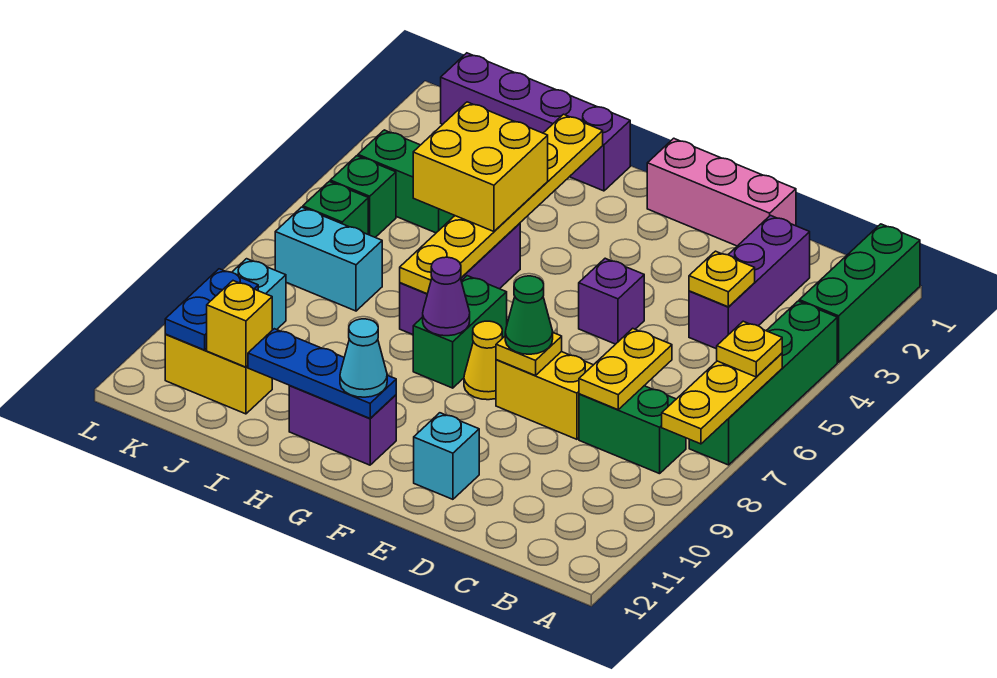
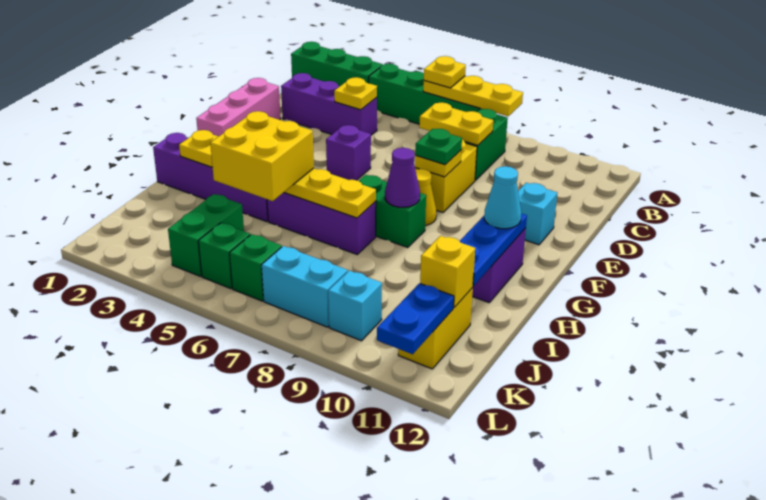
green 1x1 cone [505,276,553,354] -> green 1x1 plate [415,129,462,165]
purple 1x4 brick [441,53,630,191] -> purple 1x4 brick turned to [153,133,268,222]
cyan 1x2 brick [275,207,382,311] -> cyan 1x2 brick turned to [262,246,348,327]
blue 1x2 plate [165,269,258,350] -> blue 1x2 plate turned to [377,283,454,354]

